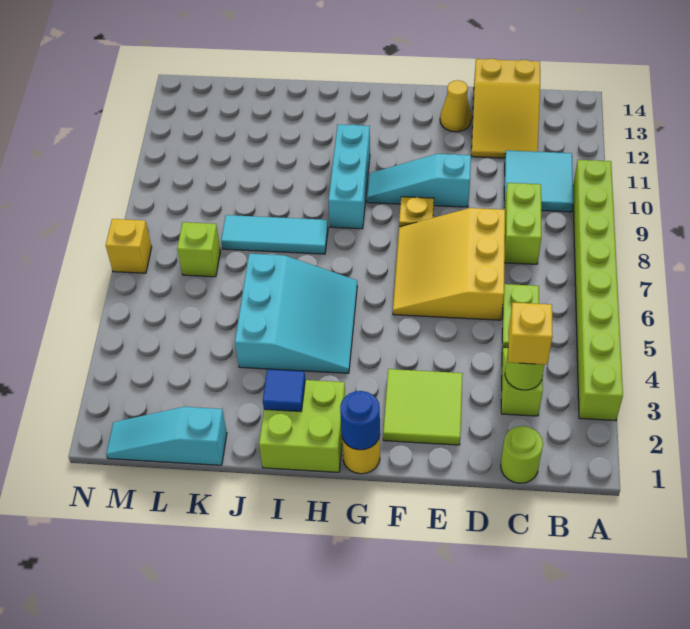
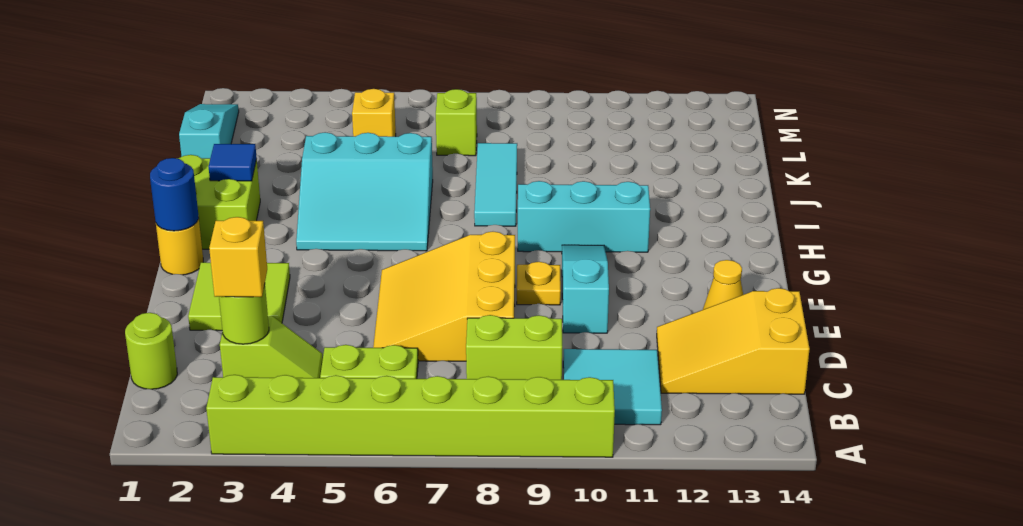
yellow 3x3 slope [393,208,505,320] -> yellow 3x3 slope turned to [373,232,515,361]
yellow 1x1 brick [106,219,152,273] -> yellow 1x1 brick moved to [352,89,396,137]

